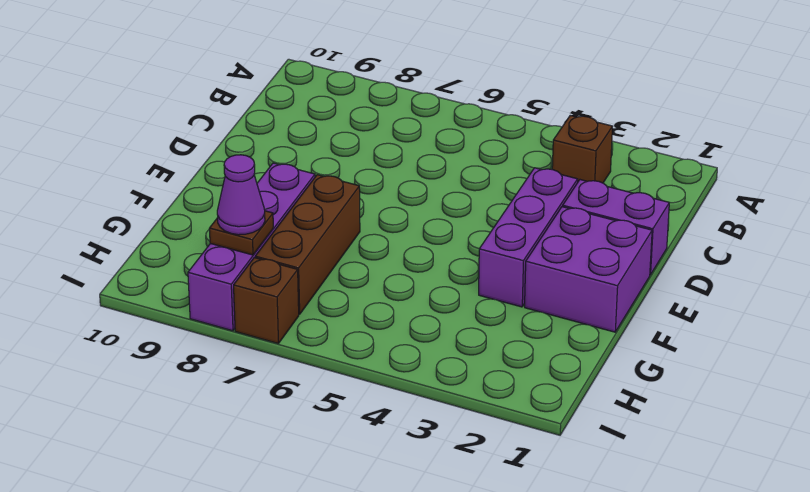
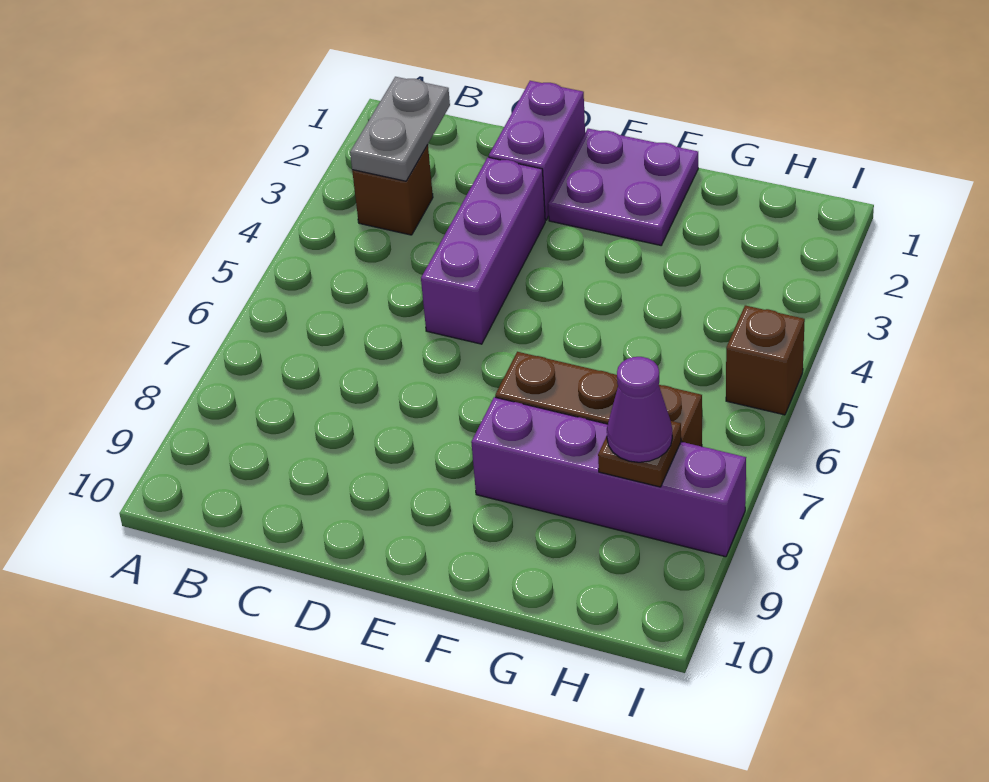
none -> grey 1x2 plate [350,77,450,181]
purple 1x3 brick [479,168,578,307] -> purple 1x3 brick turned to [421,157,545,344]
purple 2x2 brick [525,207,652,332] -> purple 2x2 plate [548,129,698,245]
brown 1x1 brick [234,258,299,344] -> brown 1x1 brick moved to [726,305,805,415]

